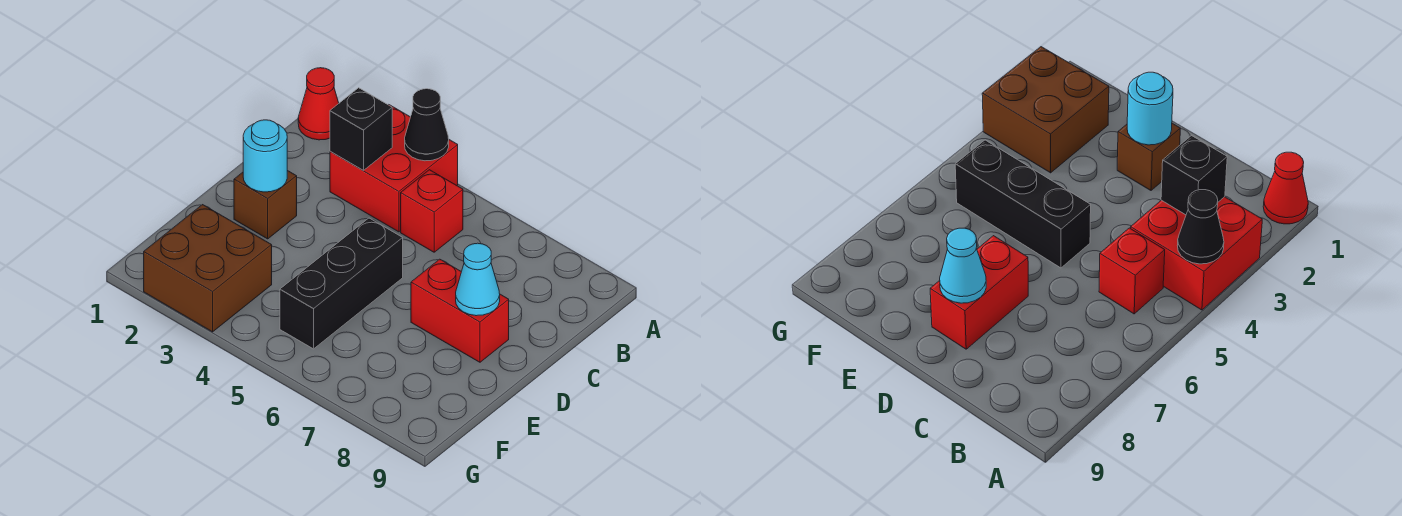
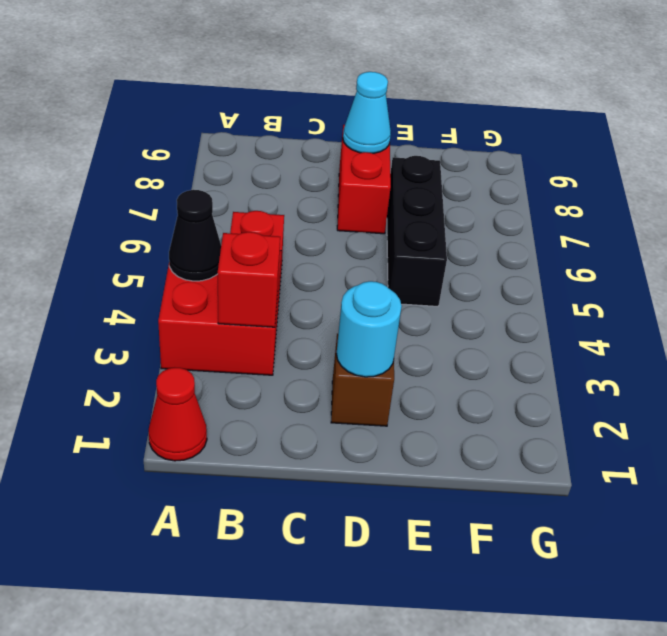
black 1x1 brick [330,88,392,170] -> red 1x1 brick [218,232,280,327]
black 1x3 brick [280,218,403,349] -> black 1x3 brick turned to [387,156,447,306]
brown 2x2 brick [144,205,272,332] -> none

